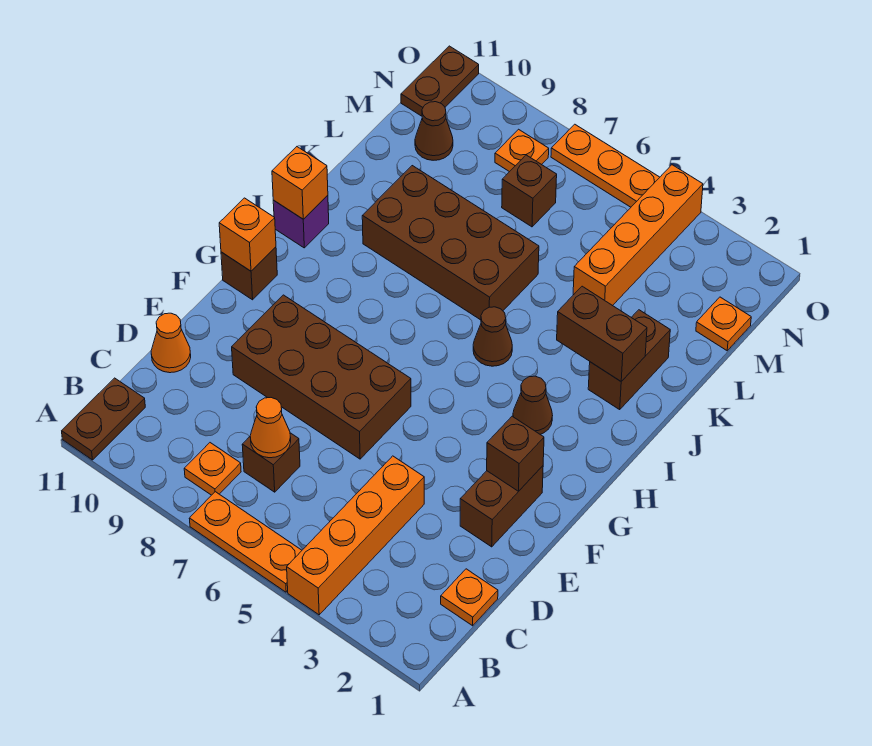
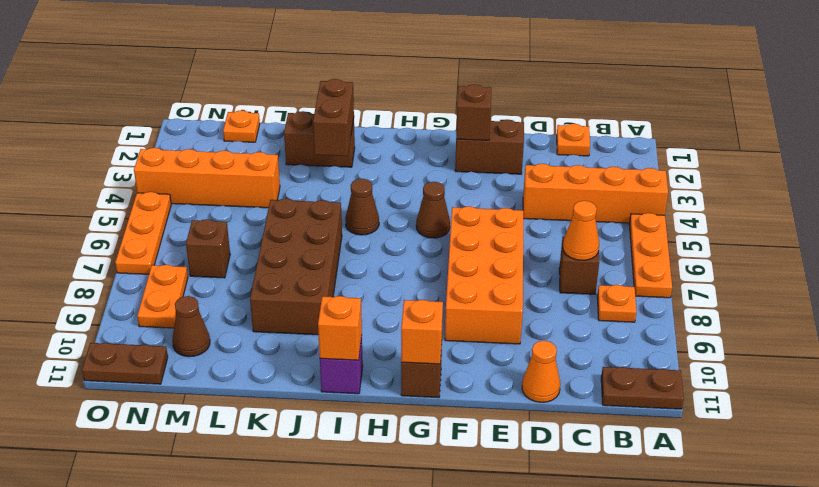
brown 2x4 brick [232,295,411,459] -> orange 2x4 brick [445,206,523,344]
brown 1x1 cone [513,376,553,434] -> brown 1x1 cone moved to [416,182,450,238]
orange 1x1 plate [495,129,549,172] -> orange 1x2 plate [137,265,188,328]

